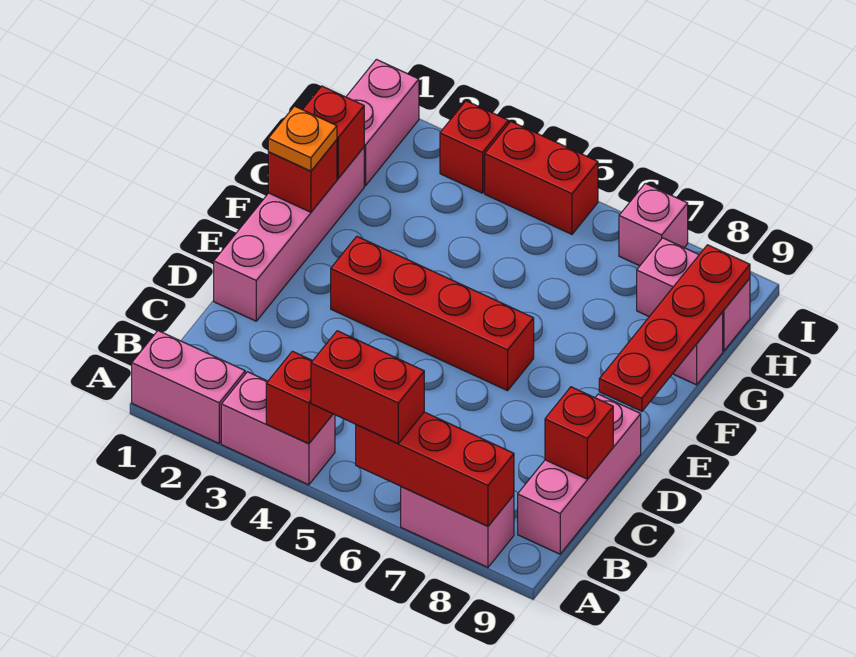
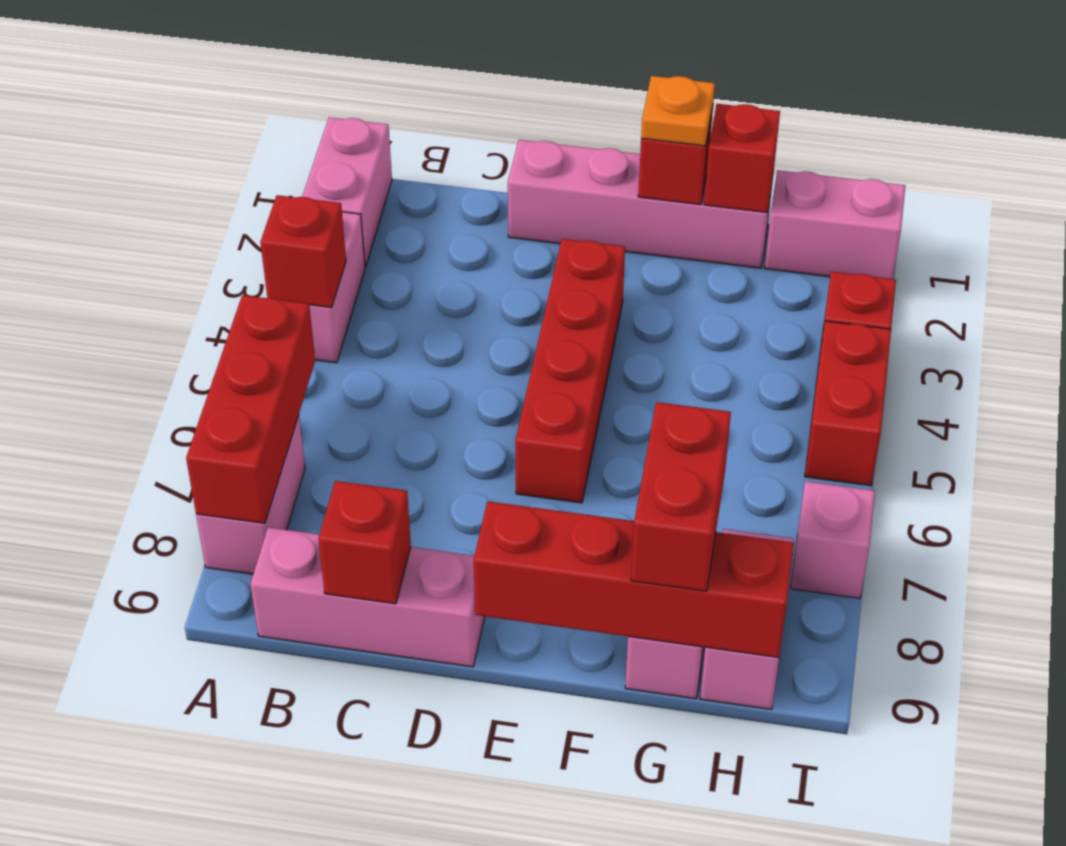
red 1x2 brick [311,331,424,444] -> red 1x2 brick moved to [631,402,731,591]
red 1x4 plate [599,245,750,411] -> red 1x4 brick [474,501,794,657]

